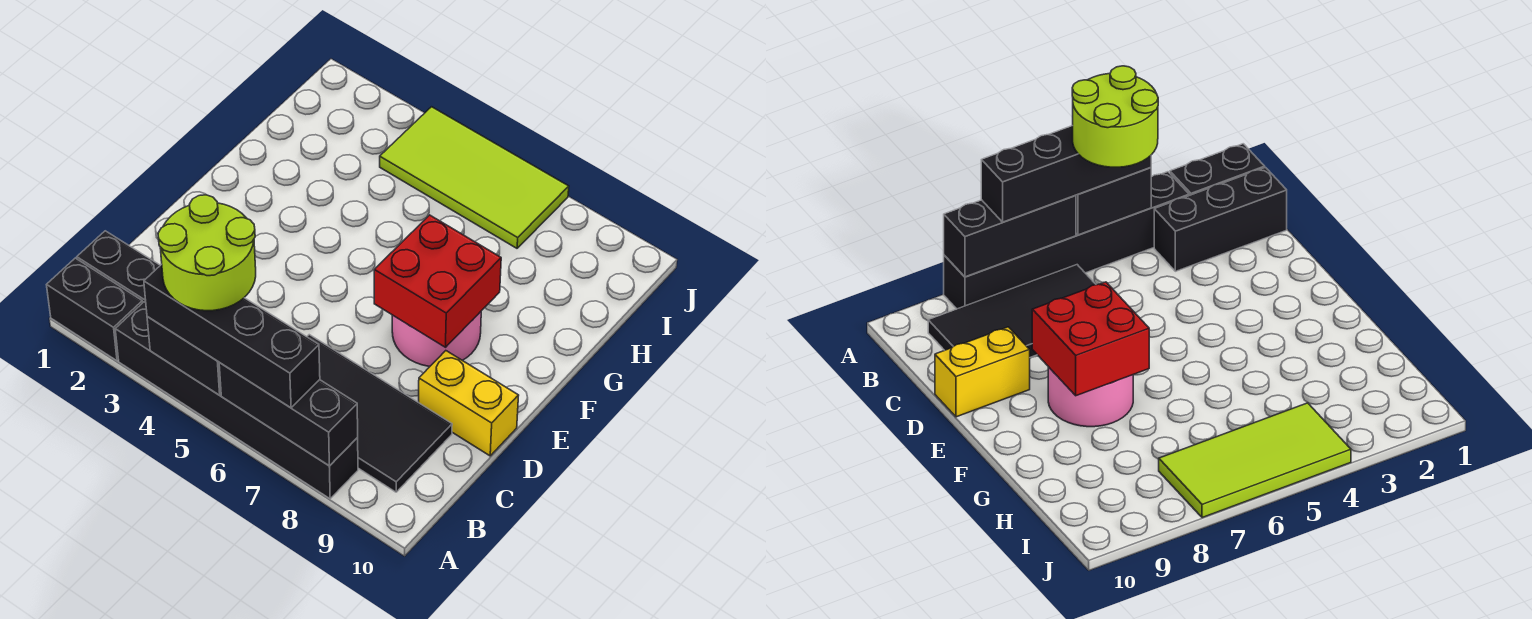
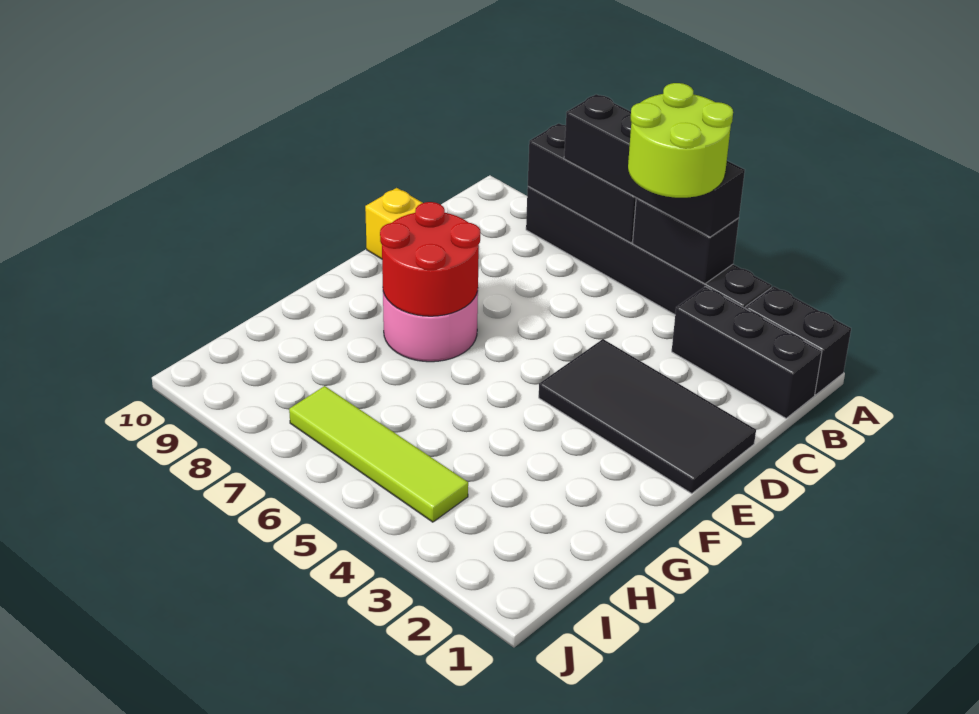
black 2x4 tile [307,335,452,492] -> black 2x4 tile moved to [539,339,756,494]
red 2x2 brick [374,215,501,347] -> red 2x2 round brick [380,202,480,316]
lime 2x4 tile [380,107,569,248] -> lime 1x4 tile [289,386,468,522]

